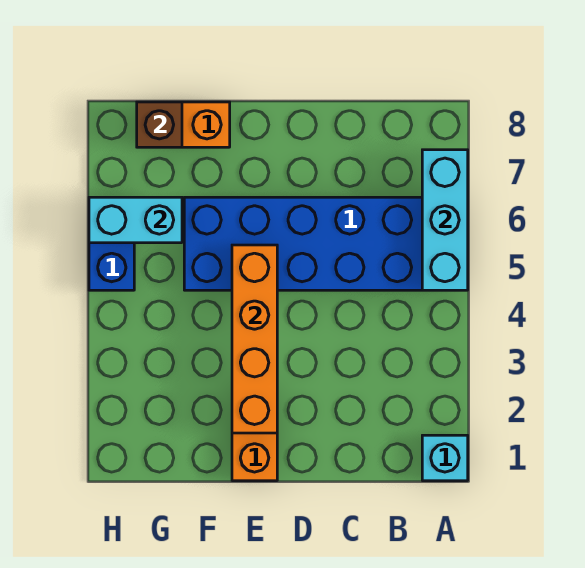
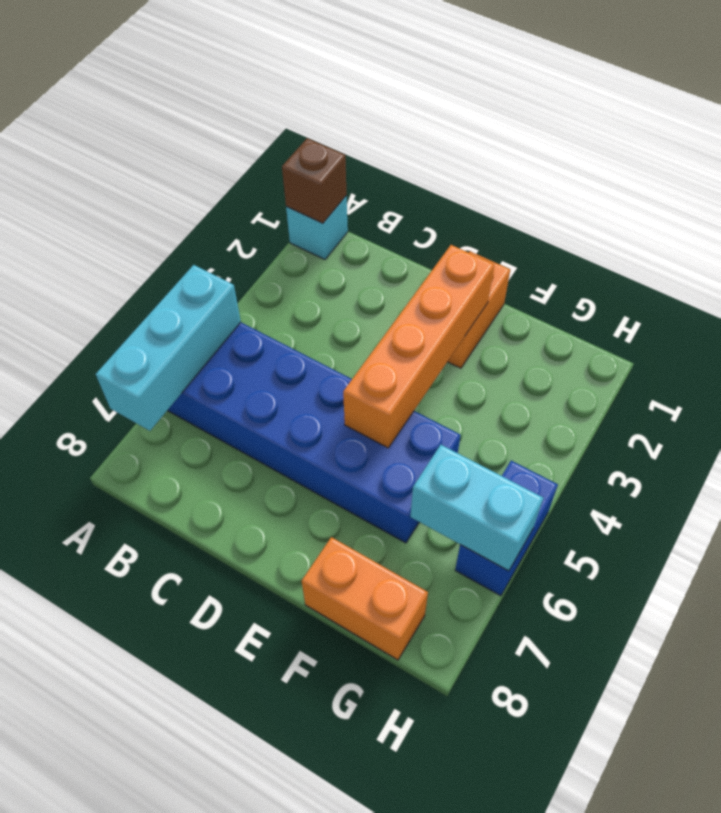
brown 1x1 brick [137,102,182,147] -> brown 1x1 brick moved to [282,138,347,223]

